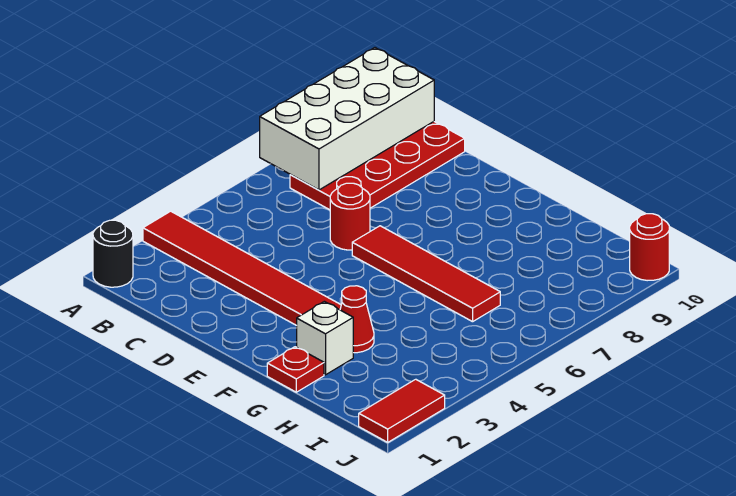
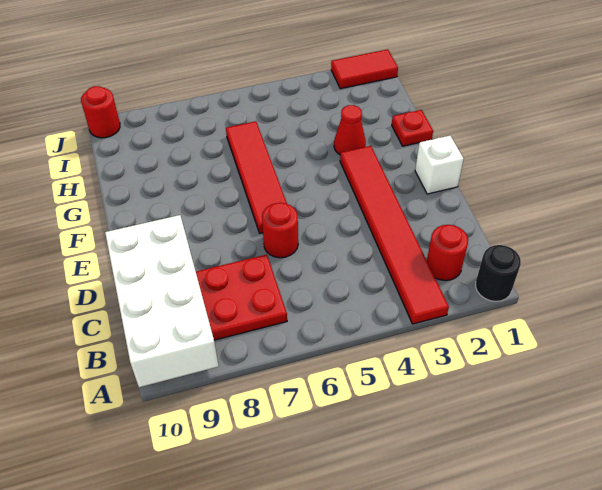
white 2x4 brick [260,48,434,190] -> white 2x4 brick turned to [105,215,219,387]
none -> red 1x1 round brick [427,225,468,281]
white 1x1 brick [297,301,353,375] -> white 1x1 brick moved to [415,136,464,194]

